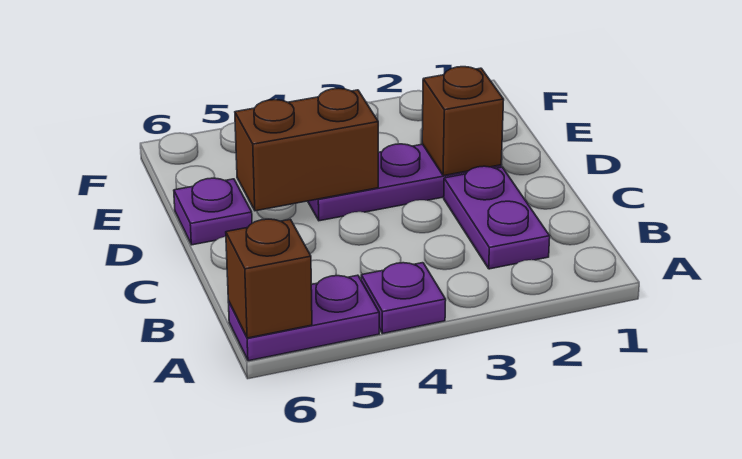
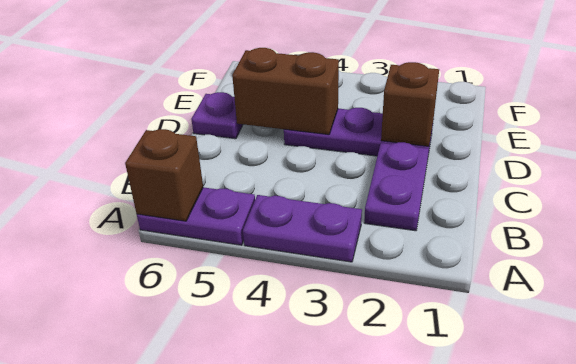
purple 1x1 plate [361,263,446,334] -> purple 1x2 plate [243,195,362,262]

